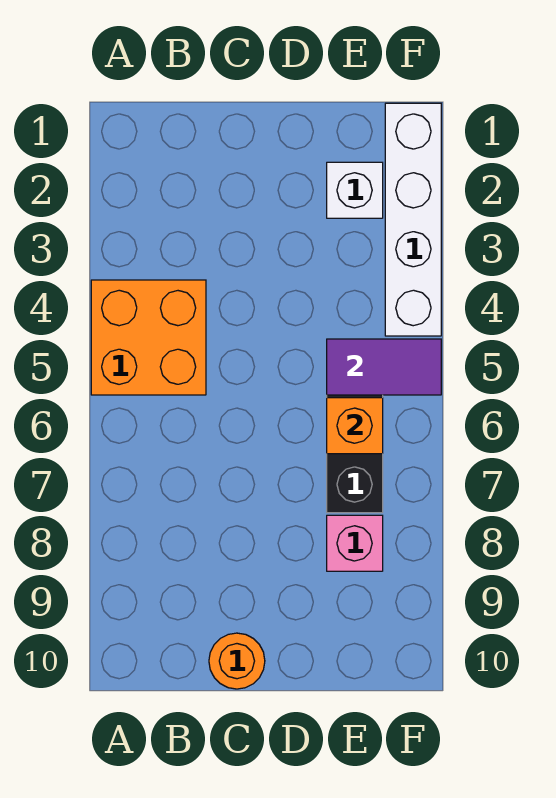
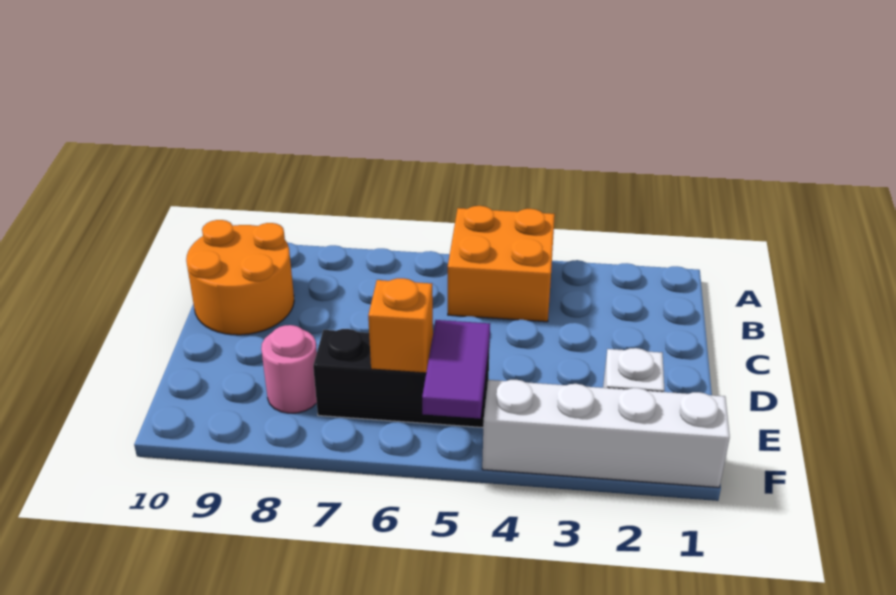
orange 1x1 round brick [209,633,265,689] -> orange 2x2 round brick [186,220,294,335]
pink 1x1 brick [327,515,383,571] -> pink 1x1 round brick [261,325,317,413]

